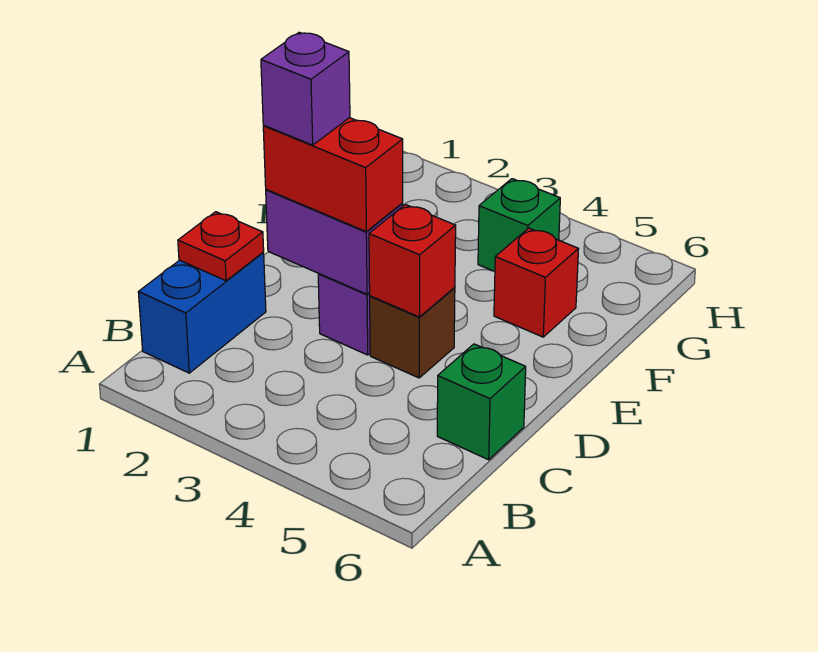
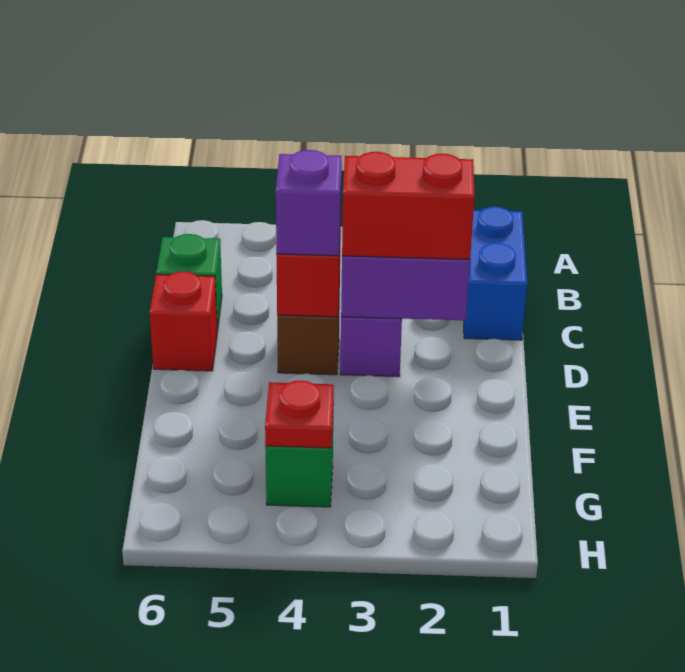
red 1x1 plate [178,212,264,281] -> red 1x1 plate moved to [265,380,334,448]
purple 1x1 brick [261,32,350,145] -> purple 1x1 brick moved to [276,150,342,256]
red 1x1 brick [494,228,579,337] -> red 1x1 brick moved to [150,272,217,371]

